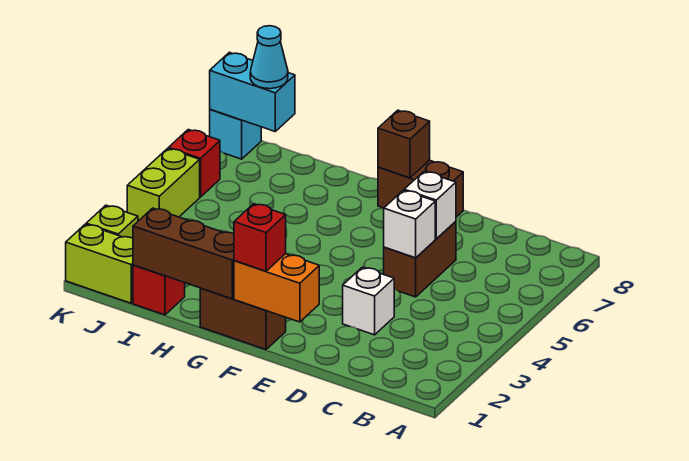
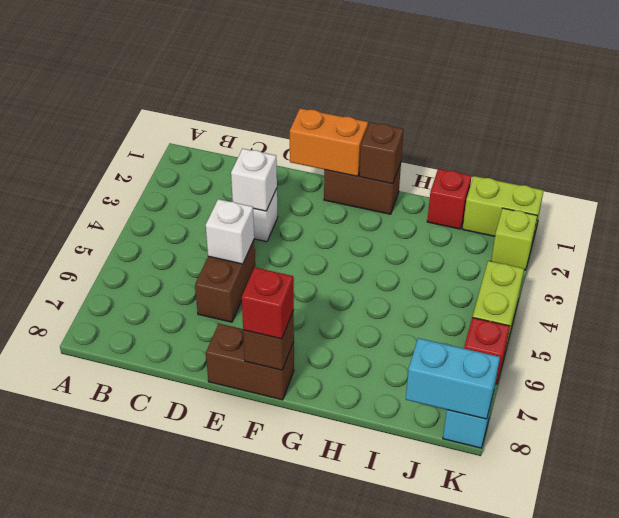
white 1x1 brick [404,171,456,239] -> white 1x1 brick moved to [231,149,277,211]
red 1x1 brick [234,204,286,271] -> red 1x1 brick moved to [242,268,294,339]
brown 1x3 brick [133,208,234,299] -> brown 1x1 brick [359,122,404,184]
cyan 1x1 cone [250,26,288,89] -> none

